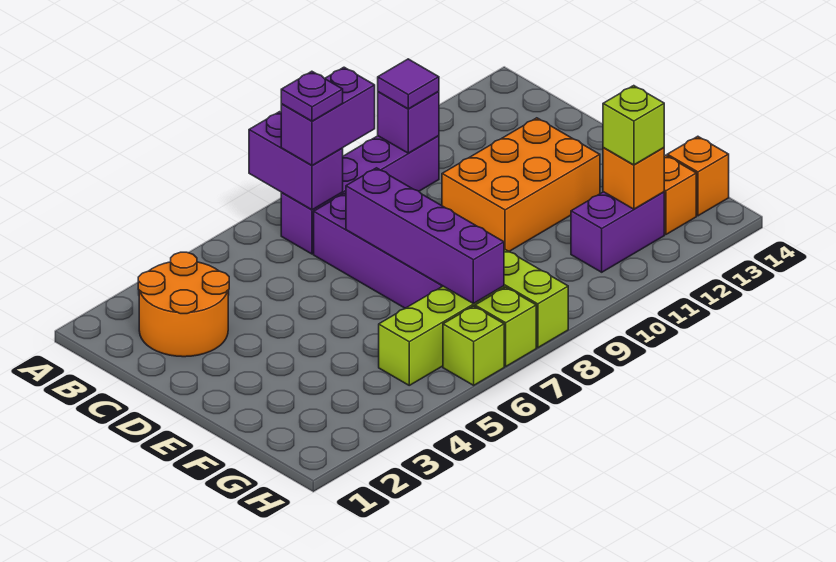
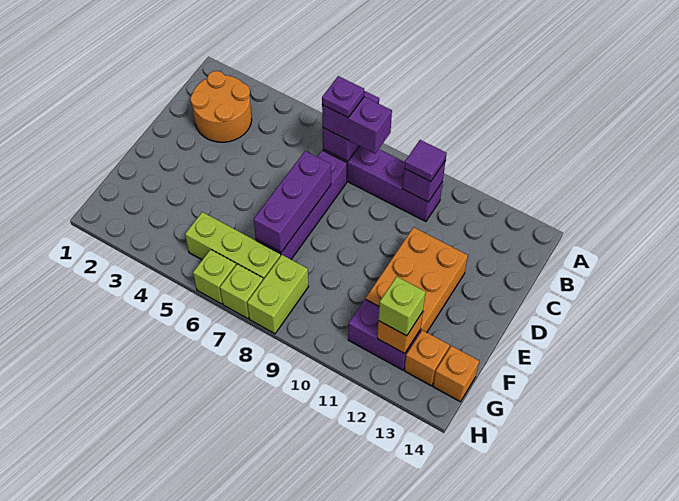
purple 1x4 brick [346,168,504,304] -> purple 1x3 brick [254,151,331,252]
orange 2x3 brick [442,118,600,251] -> orange 2x3 brick turned to [365,227,468,332]

